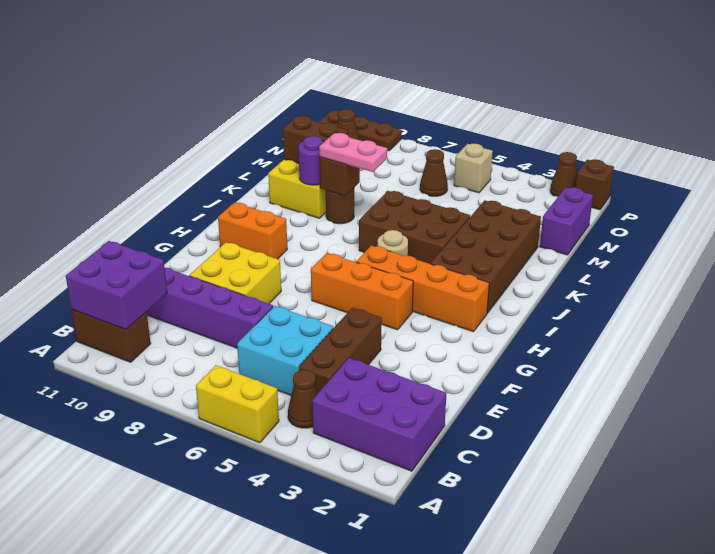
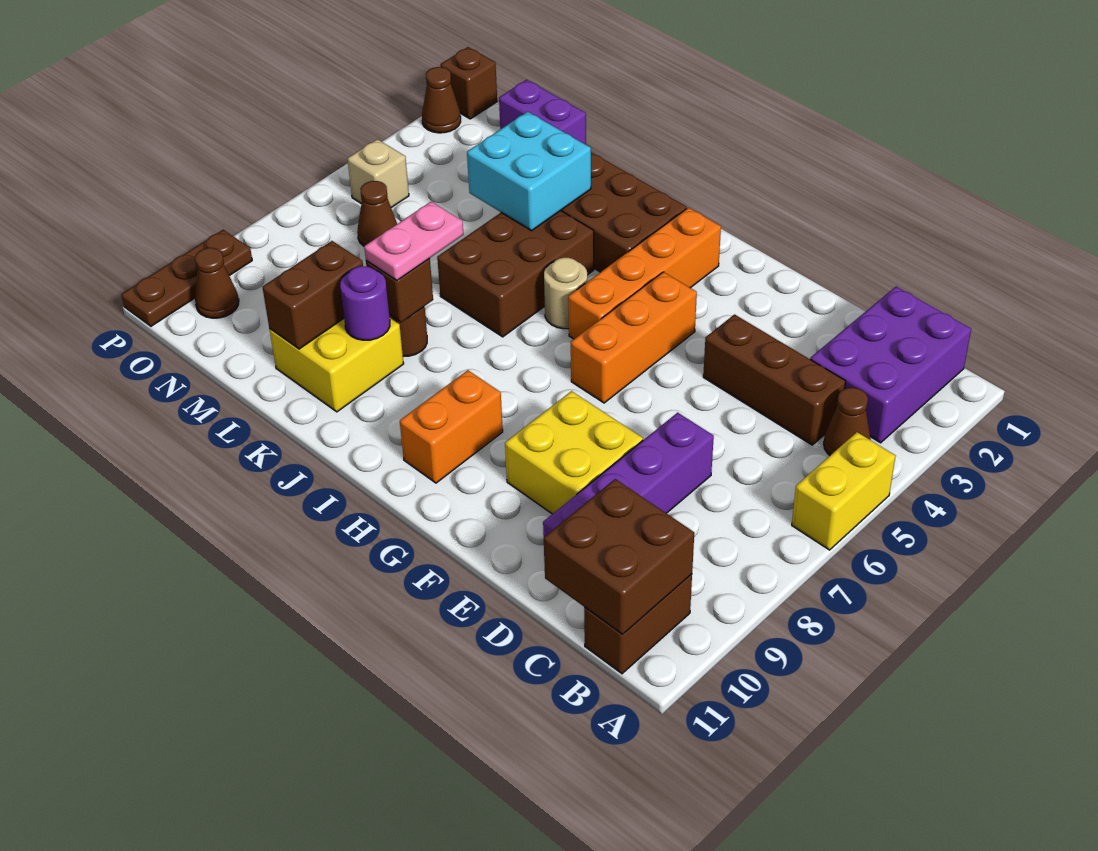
purple 2x2 brick [66,241,167,330] -> brown 2x2 brick [544,479,694,634]
cyan 2x2 brick [237,306,334,395] -> cyan 2x2 brick moved to [467,112,591,231]

